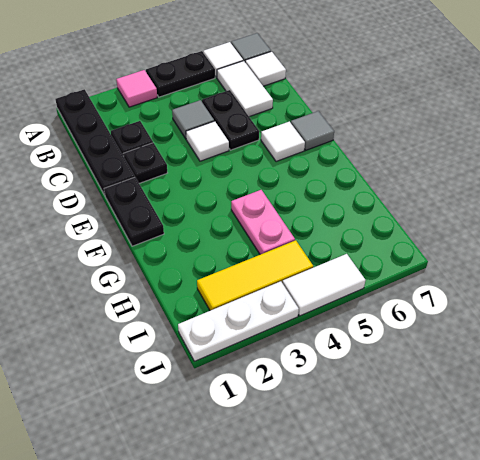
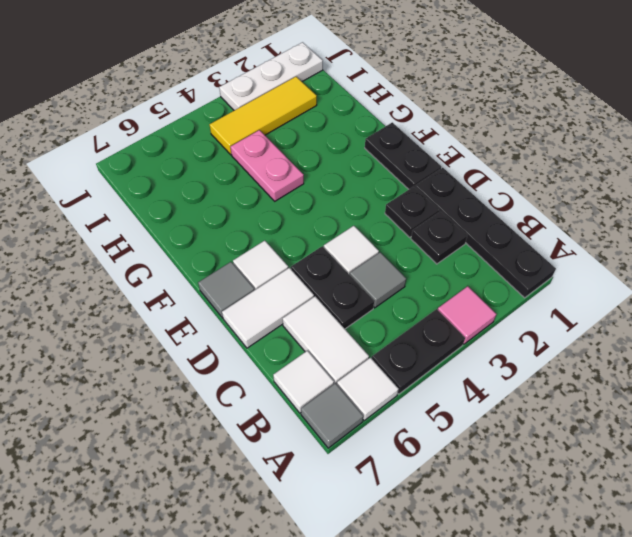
white 1x2 tile [282,254,366,316] -> white 1x2 tile moved to [222,268,314,348]

